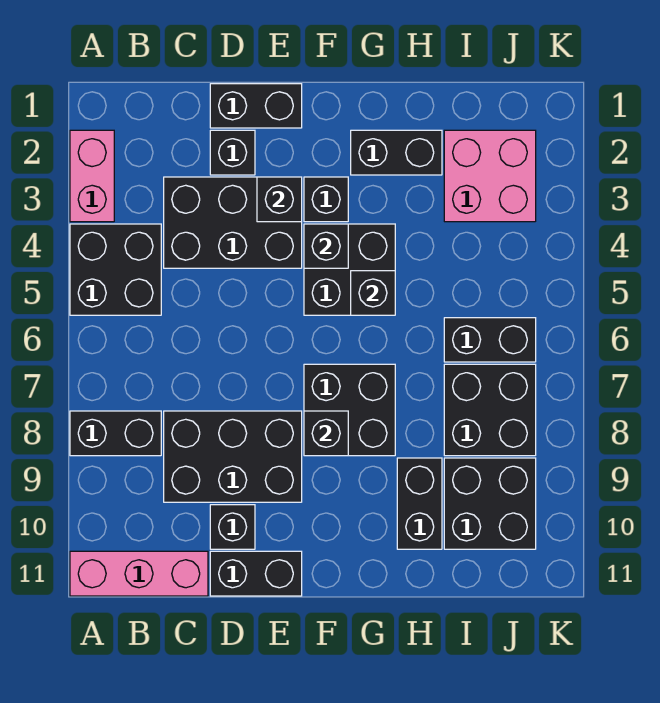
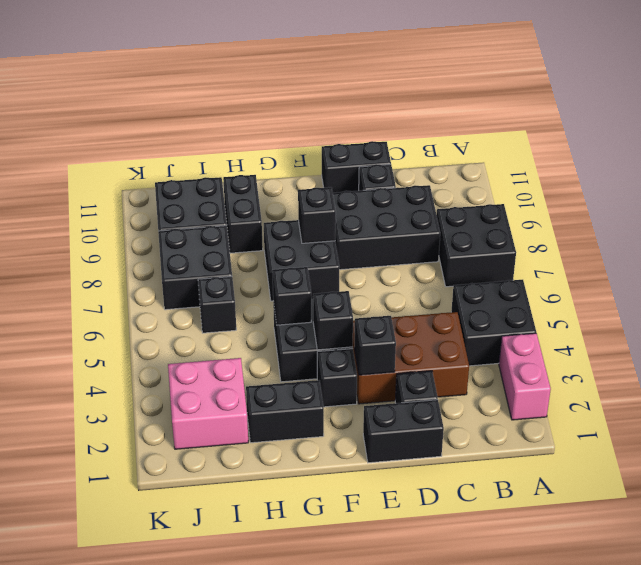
black 1x2 brick [70,411,161,456] -> black 2x2 brick [437,204,516,287]
pink 1x3 brick [70,551,208,596] -> none
black 2x3 brick [164,177,302,268] -> brown 2x3 brick [353,312,469,404]
black 1x2 brick [444,318,536,362] -> black 1x1 brick [198,277,236,333]

